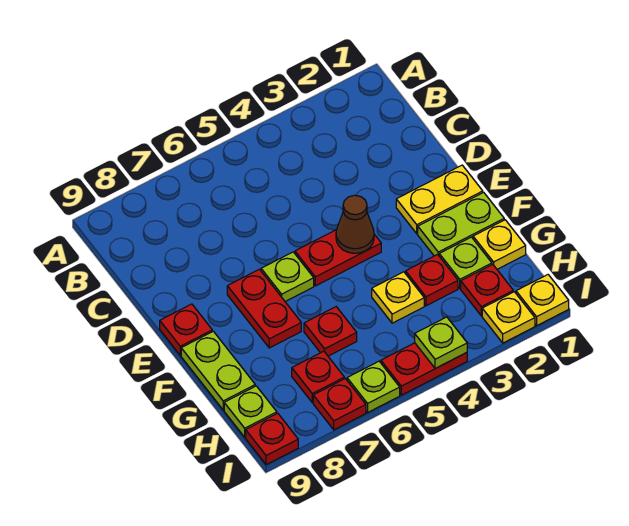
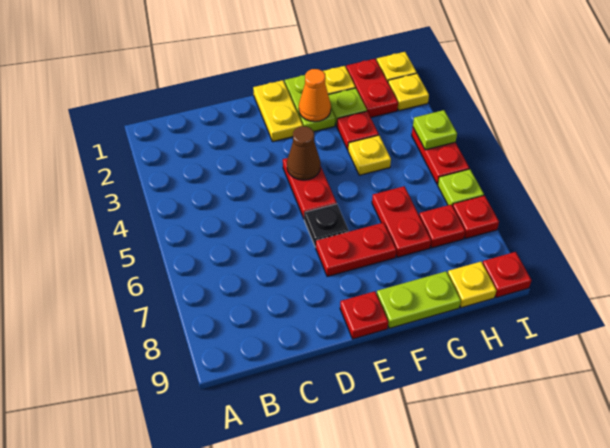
lime 1x1 plate [261,252,314,301] -> black 1x1 plate [304,204,349,247]
none -> orange 1x1 cone [299,69,331,122]
red 1x1 plate [304,307,357,356] -> red 1x2 plate [372,186,431,257]
red 1x1 plate [461,265,513,316] -> red 1x2 plate [346,59,398,117]
lime 1x1 plate [224,386,277,437] -> yellow 1x1 plate [448,262,496,308]

